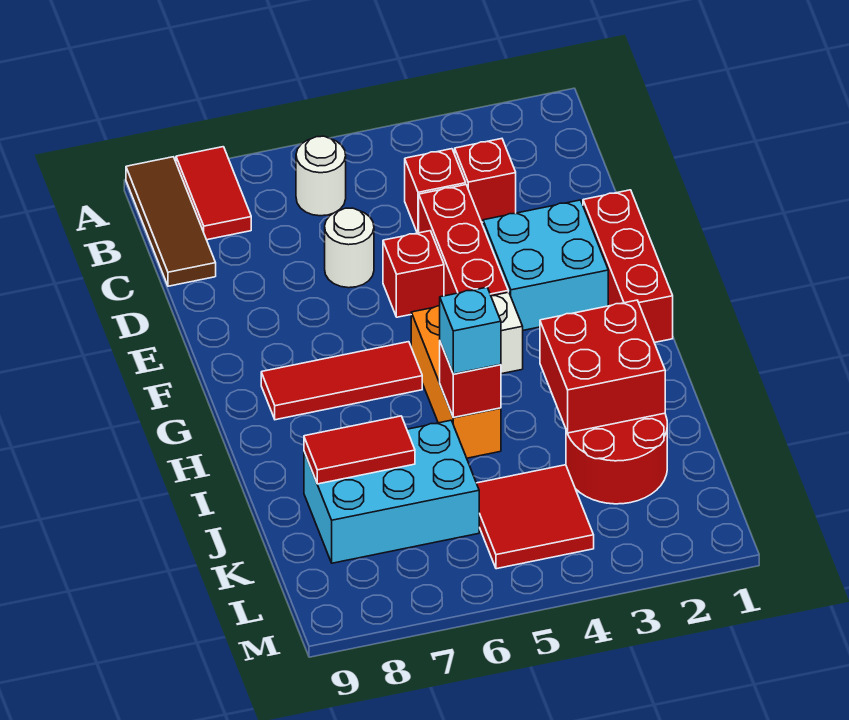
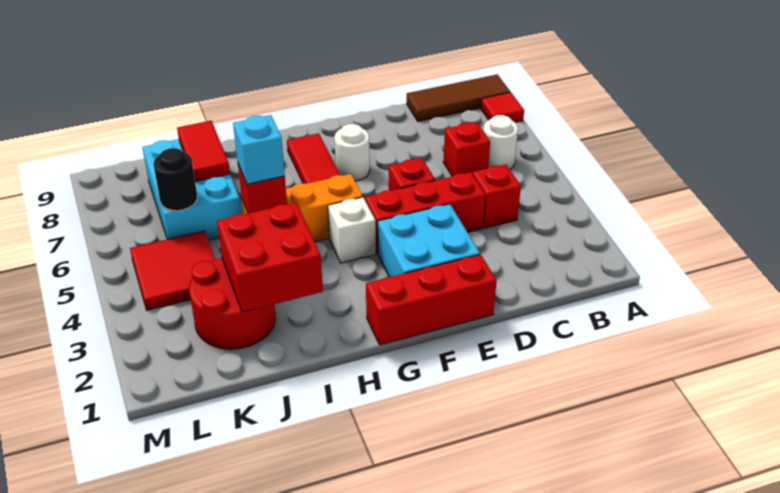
red 1x2 tile [176,147,251,240] -> red 1x1 tile [481,92,524,122]
red 1x1 brick [455,139,516,223] -> red 1x1 brick moved to [443,122,490,176]
white 1x1 round brick [325,208,374,288] -> white 1x1 round brick moved to [334,124,370,181]
none -> black 1x1 round brick [154,148,197,211]

